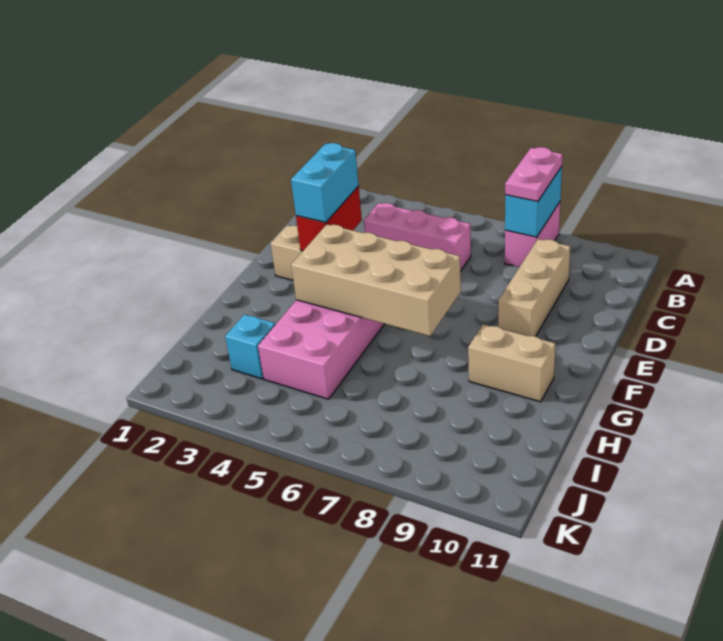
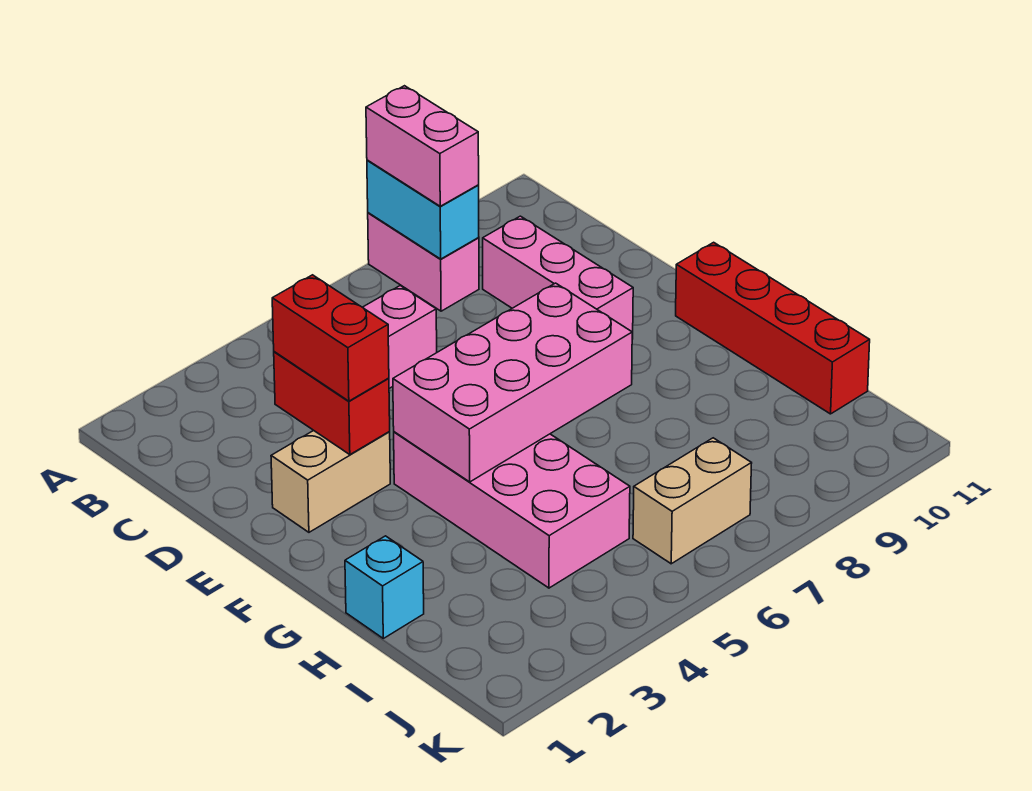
pink 1x2 plate [505,147,563,201] -> pink 1x2 brick [366,86,479,206]
tan 1x3 brick [498,239,570,336] -> pink 1x3 brick [483,216,633,339]
cyan 1x2 brick [291,143,359,222] -> red 1x2 brick [272,275,389,401]
tan 2x4 brick [291,224,461,336] -> pink 2x4 brick [393,283,632,482]
none -> red 1x4 brick [676,242,870,414]
tan 1x2 brick [468,324,555,402] -> tan 1x2 brick moved to [633,438,752,564]
cyan 1x1 brick [225,314,275,379] -> cyan 1x1 brick moved to [345,536,424,638]

